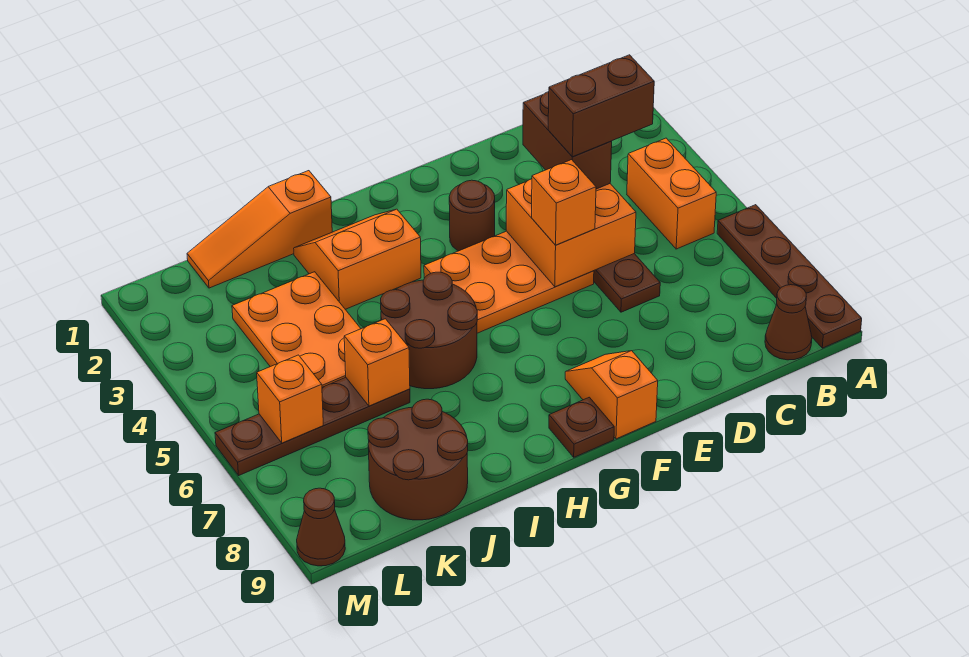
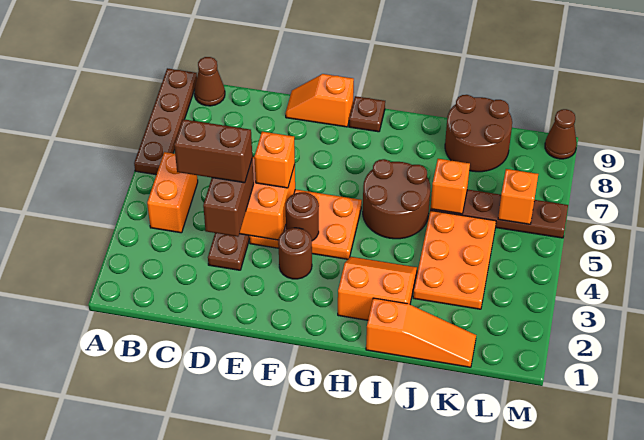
none -> brown 1x1 round brick [286,192,319,241]
orange 1x2 slope [565,351,658,439] -> orange 1x2 slope turned to [285,74,354,127]
orange 2x2 slope [294,209,421,309] -> orange 2x2 slope turned to [338,257,417,320]

